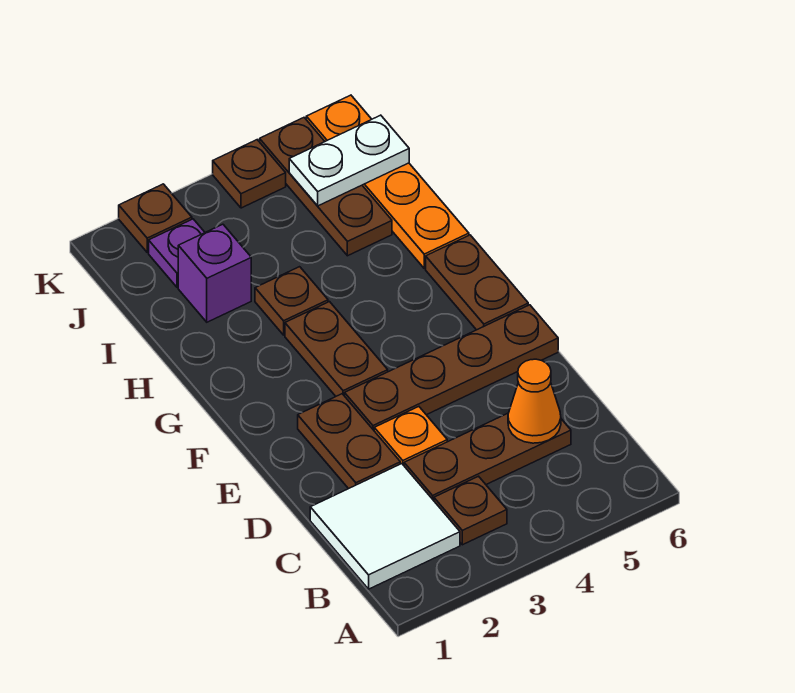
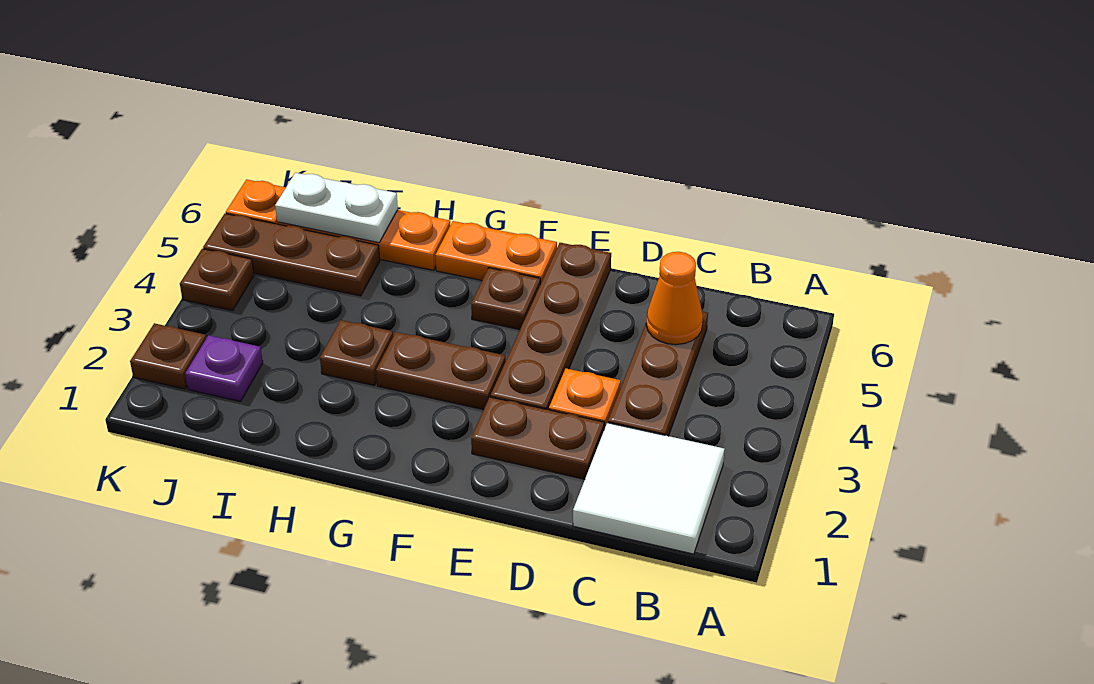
brown 1x1 plate [434,476,507,545] -> brown 1x1 plate moved to [471,268,540,330]
brown 1x2 plate [426,235,528,330] -> orange 1x2 plate [435,221,557,284]
purple 1x1 brick [178,224,251,322] -> none
white 1x2 plate [289,115,409,206] -> white 1x2 plate turned to [275,173,398,243]

